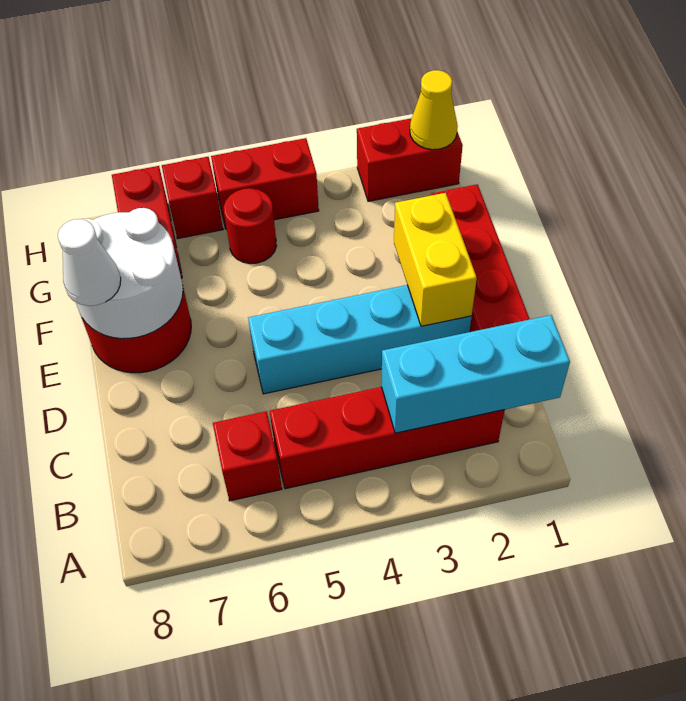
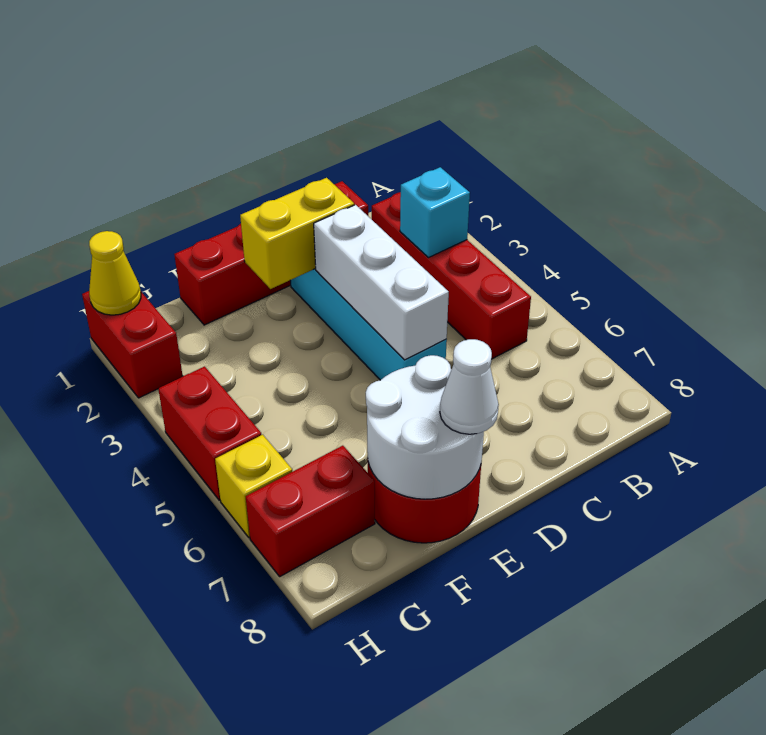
cyan 1x3 brick [381,315,570,433] -> cyan 1x1 brick [400,167,470,258]
red 1x1 brick [213,411,282,501] -> none
none -> white 1x3 brick [314,205,449,360]
red 1x1 round brick [224,188,277,264] -> none
red 1x1 brick [162,157,223,239] -> yellow 1x1 brick [215,435,292,537]

